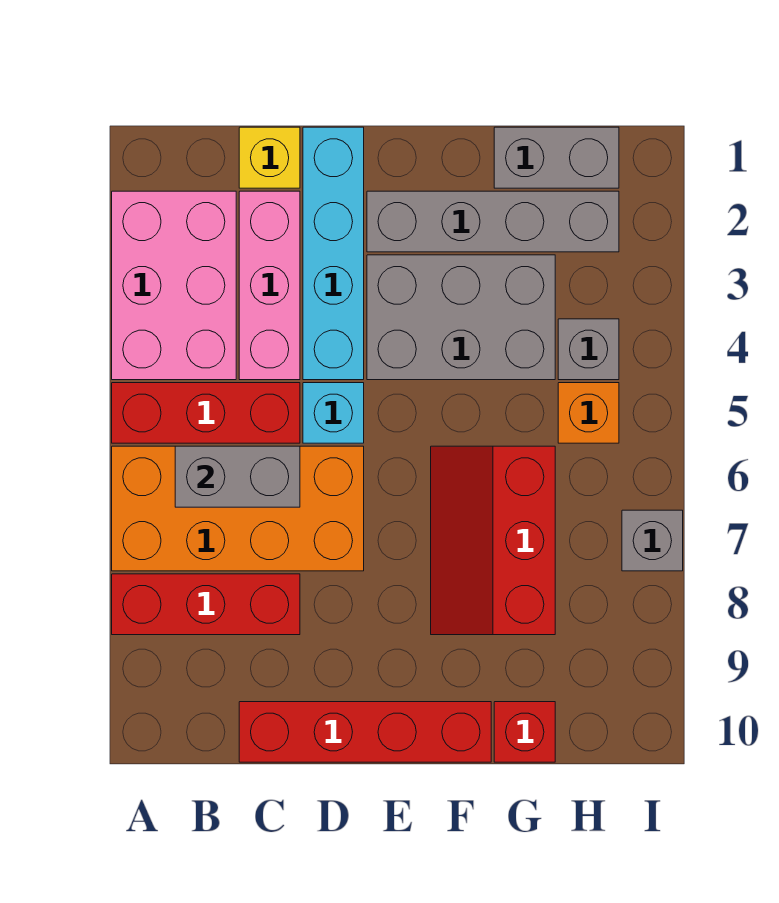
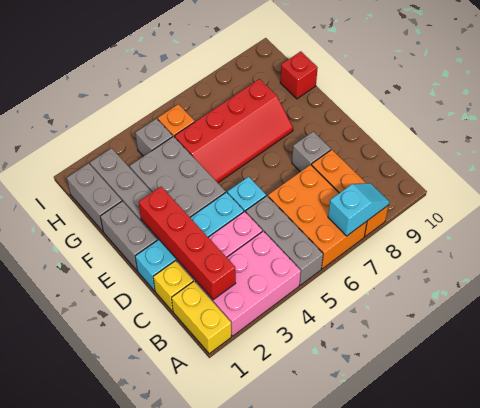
none -> yellow 1x2 brick [172,281,231,354]
red 1x3 brick [112,383,300,443] -> grey 1x3 brick [246,196,323,285]
orange 2x4 brick [112,446,364,571] -> orange 2x3 brick [268,165,367,269]
none -> cyan 1x2 slope [328,183,389,236]
red 1x3 brick [112,574,300,635] -> orange 1x3 brick [312,150,389,237]
grey 1x2 brick [175,446,300,507] -> grey 1x2 brick moved to [100,201,157,271]
red 1x4 brick [239,702,491,762] -> red 1x4 brick moved to [139,187,236,300]
red 2x3 slope [431,446,555,635] -> red 2x4 slope [175,79,293,183]
grey 1x1 brick [622,510,683,571] -> grey 1x1 brick moved to [292,131,331,172]

